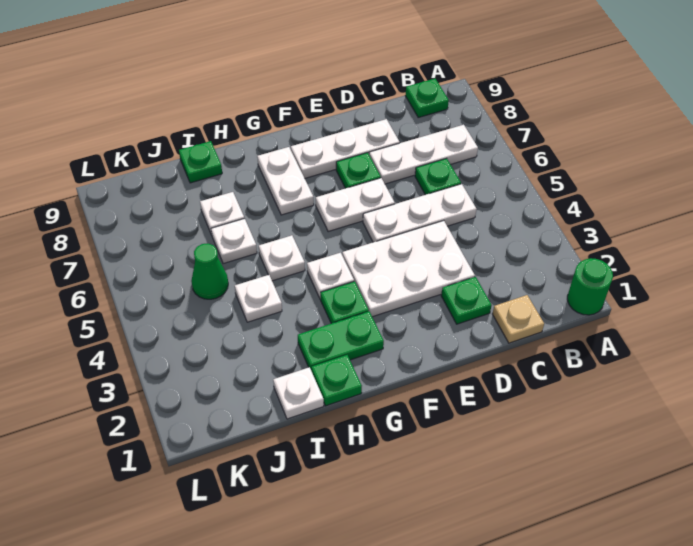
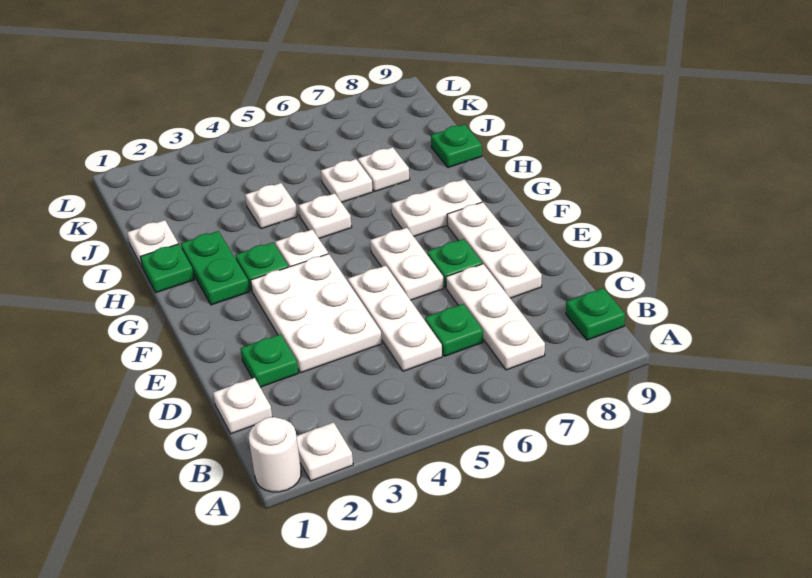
green 1x1 round brick [567,258,613,315] -> white 1x1 round brick [249,417,301,492]
none -> white 1x1 plate [297,422,353,481]
tan 1x1 plate [493,295,544,343] -> white 1x1 plate [213,378,272,434]
green 1x1 cone [191,244,228,299] -> none

